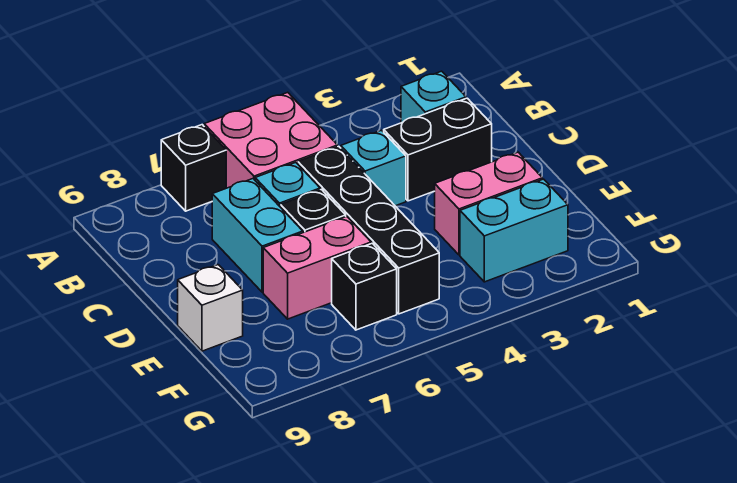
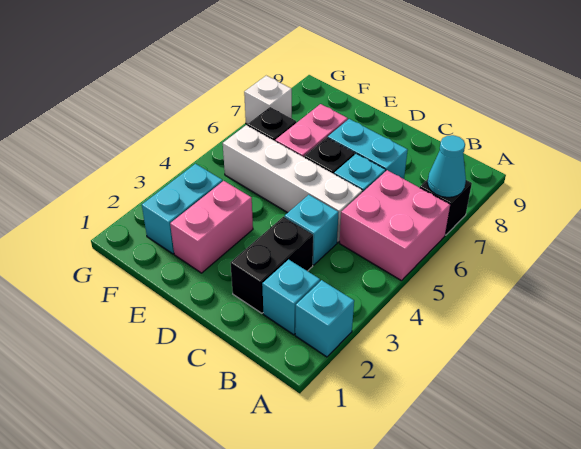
none -> cyan 1x1 brick [295,280,354,357]
none -> cyan 1x1 cone [427,135,466,197]
black 1x4 brick [298,146,439,314] -> white 1x4 brick [223,125,363,243]
white 1x1 brick [178,265,243,351] -> white 1x1 brick moved to [244,76,292,124]

